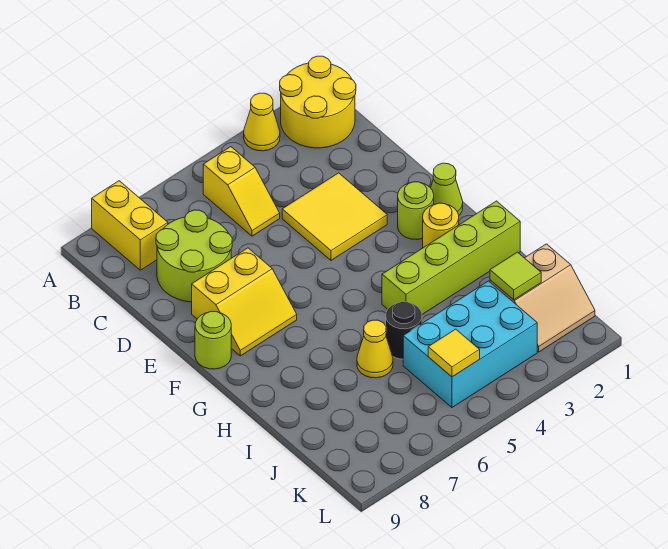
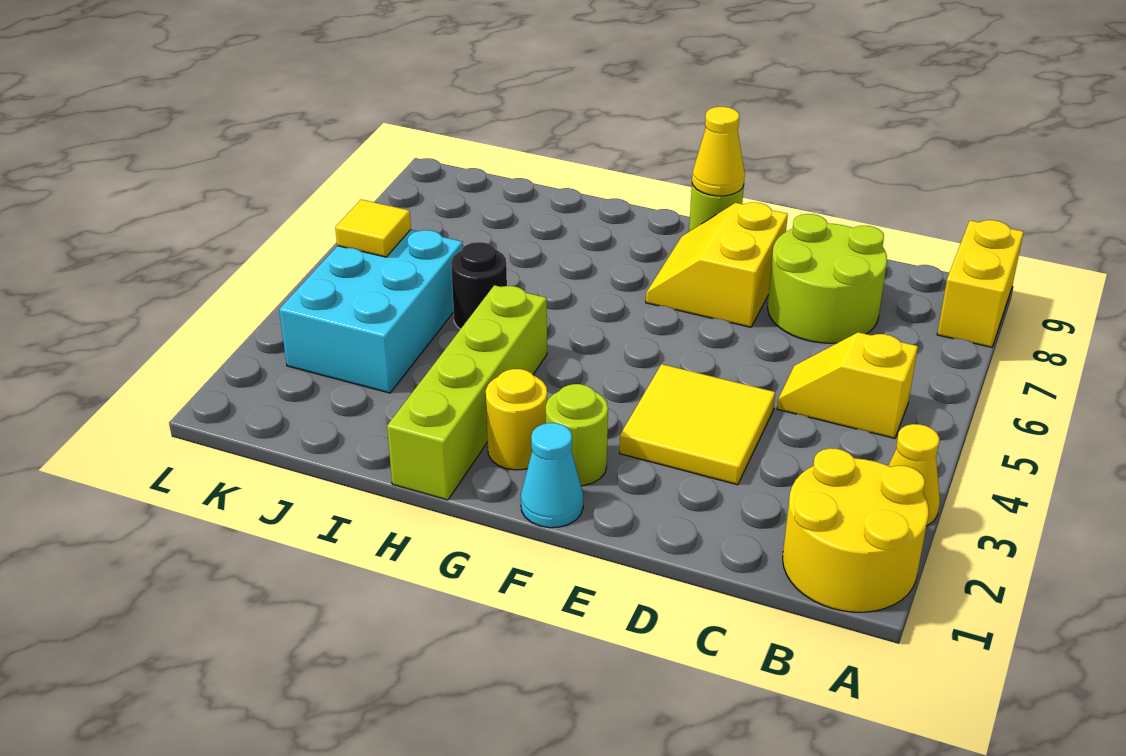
yellow 1x2 brick [92,181,168,270] -> yellow 1x2 brick turned to [937,220,1024,347]
lime 1x1 cone [431,163,463,215] -> cyan 1x1 cone [521,423,583,528]
yellow 1x1 cone [357,320,393,378] -> yellow 1x1 cone moved to [692,107,745,196]
tan 2x2 slope [490,244,595,352] -> none
lime 1x1 tile [490,252,541,300] -> none

